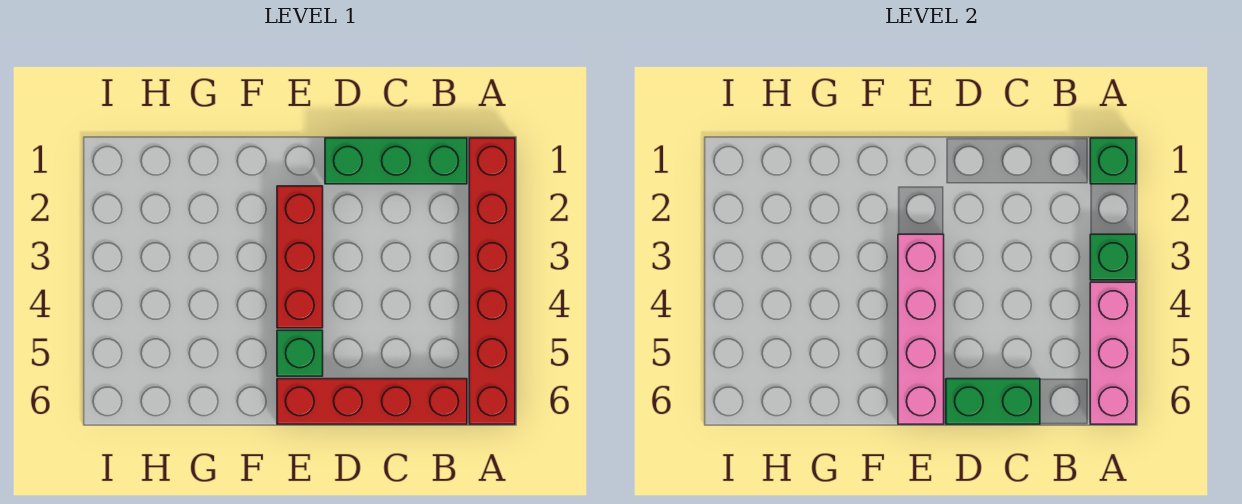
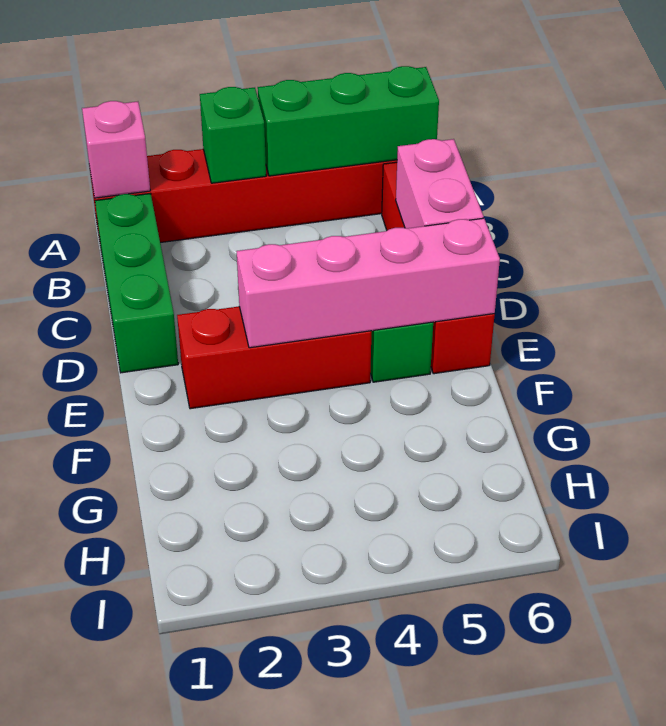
green 1x1 brick [1090,138,1136,184] -> pink 1x1 brick [82,101,150,198]
pink 1x3 brick [1090,282,1136,424] -> green 1x3 brick [258,66,439,176]
green 1x2 brick [946,379,1040,424] -> pink 1x2 brick [396,139,484,228]

